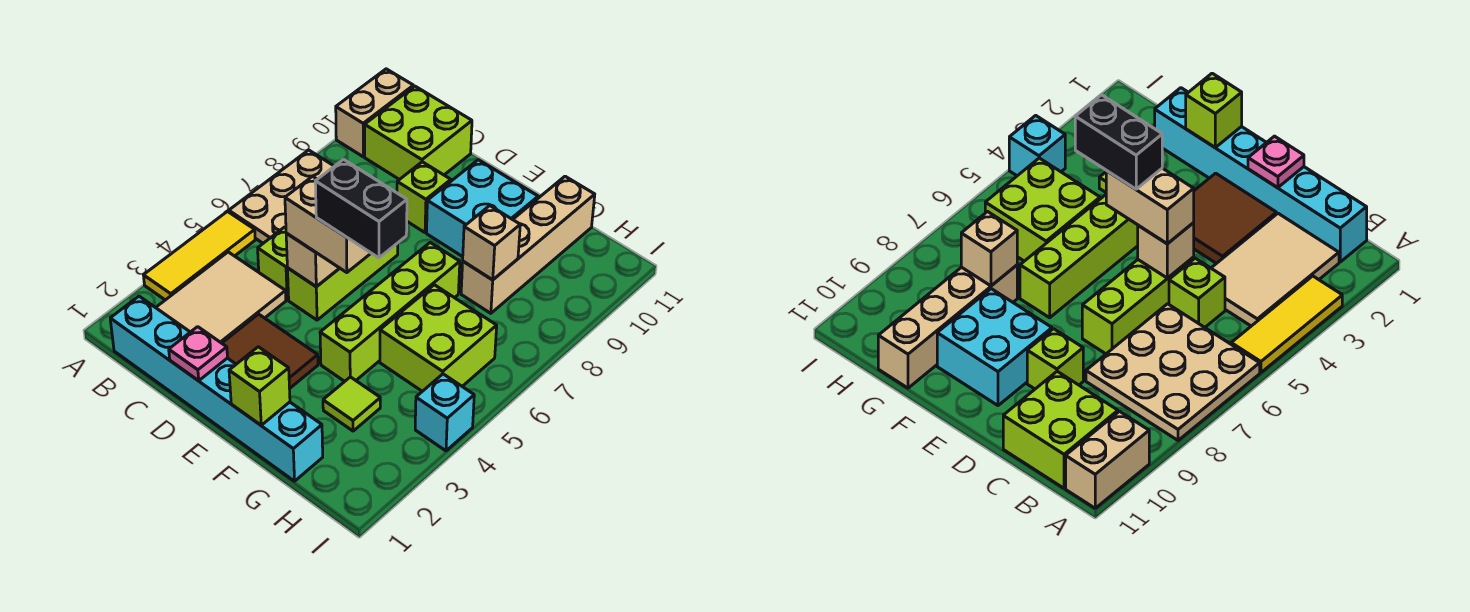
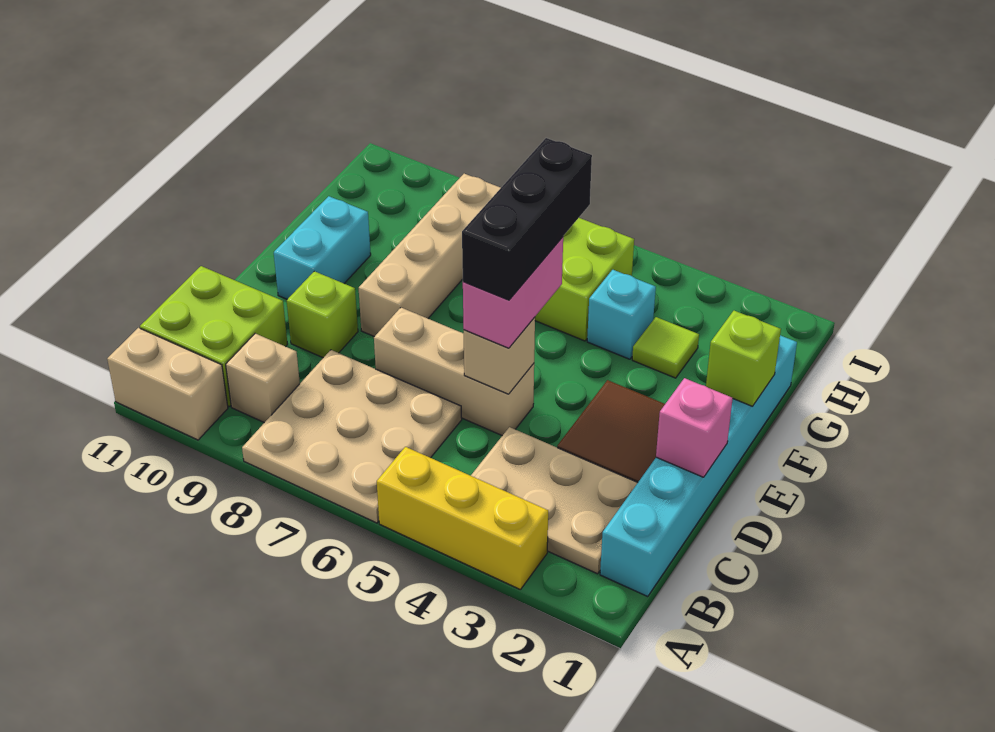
yellow 1x3 tile [144,211,255,300] -> yellow 1x3 brick [377,447,548,590]
tan 2x3 tile [156,252,286,343] -> tan 2x3 plate [471,427,638,574]
lime 1x1 brick [258,227,289,300] -> none
pink 1x1 plate [169,327,228,381] -> pink 1x1 brick [656,378,733,477]
lime 1x3 brick [287,243,398,320] -> tan 1x3 brick [374,308,534,436]
tan 1x2 brick [285,176,371,273] -> pink 1x2 brick [463,237,563,348]
black 1x2 brick [315,159,407,258] -> black 1x3 brick [462,138,592,300]
cyan 2x2 brick [427,160,538,257] -> cyan 1x2 brick [274,196,371,299]
lime 1x4 brick [320,243,460,381] -> none
tan 1x4 brick [461,176,595,313] -> tan 1x4 brick turned to [359,174,501,337]
tan 1x1 brick [463,206,520,280] -> tan 1x1 brick moved to [226,333,300,423]
cyan 1x1 brick [415,374,474,451] -> cyan 1x1 brick moved to [587,270,656,359]

